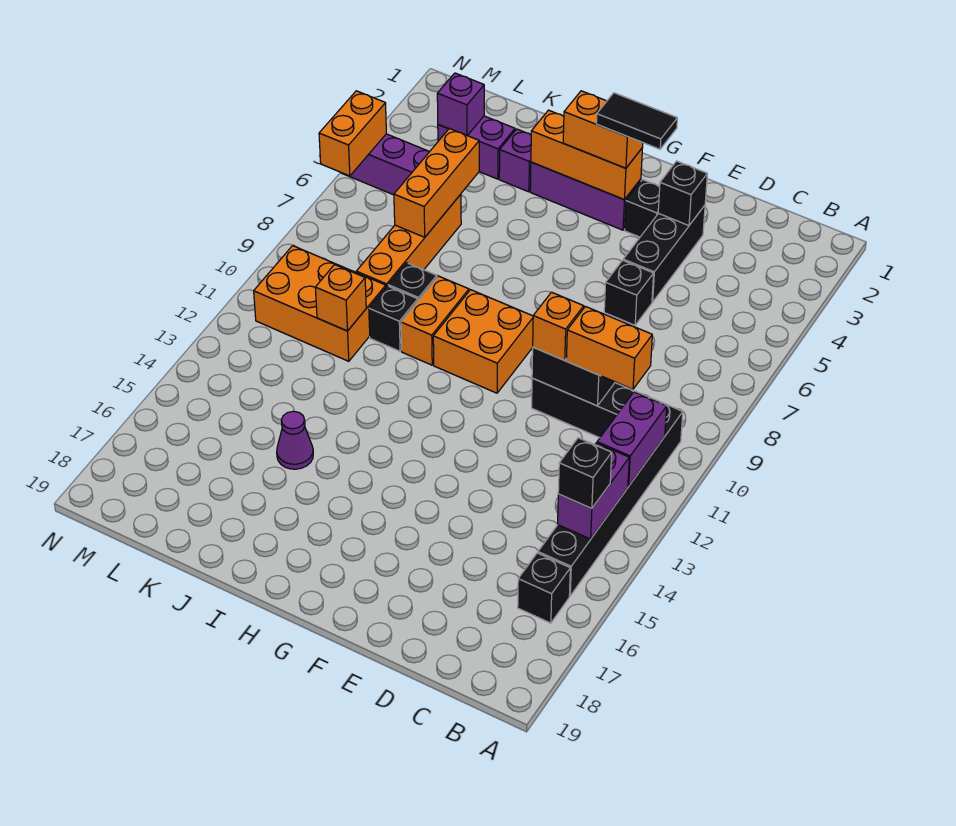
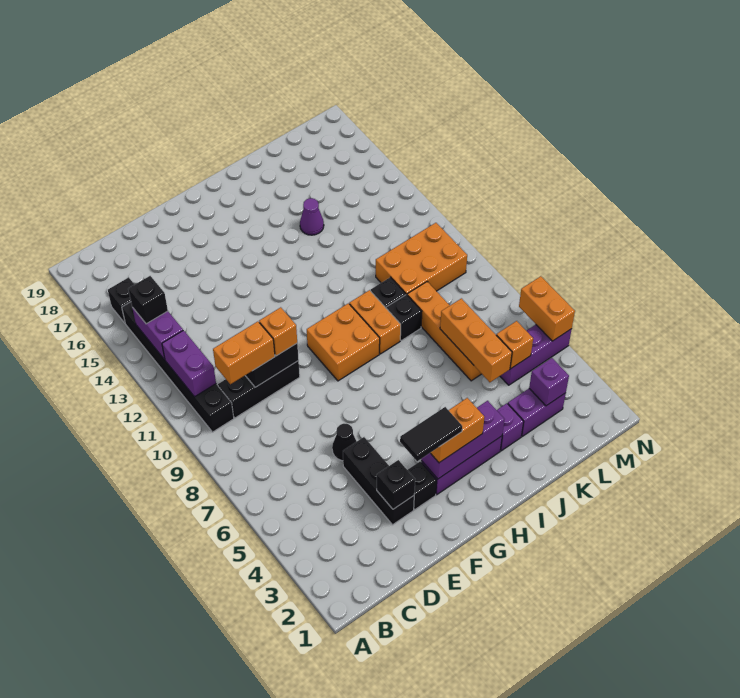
black 1x1 brick [604,260,654,325] -> black 1x1 cone [332,424,357,461]
orange 1x3 brick [531,110,642,200] -> purple 1x3 brick [421,401,505,479]
orange 1x1 brick [315,265,366,331] -> orange 1x1 brick moved to [496,321,533,368]

